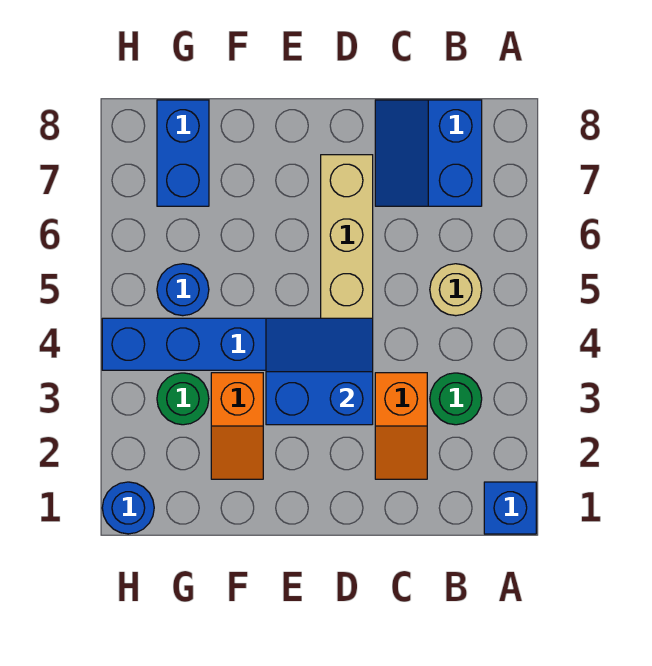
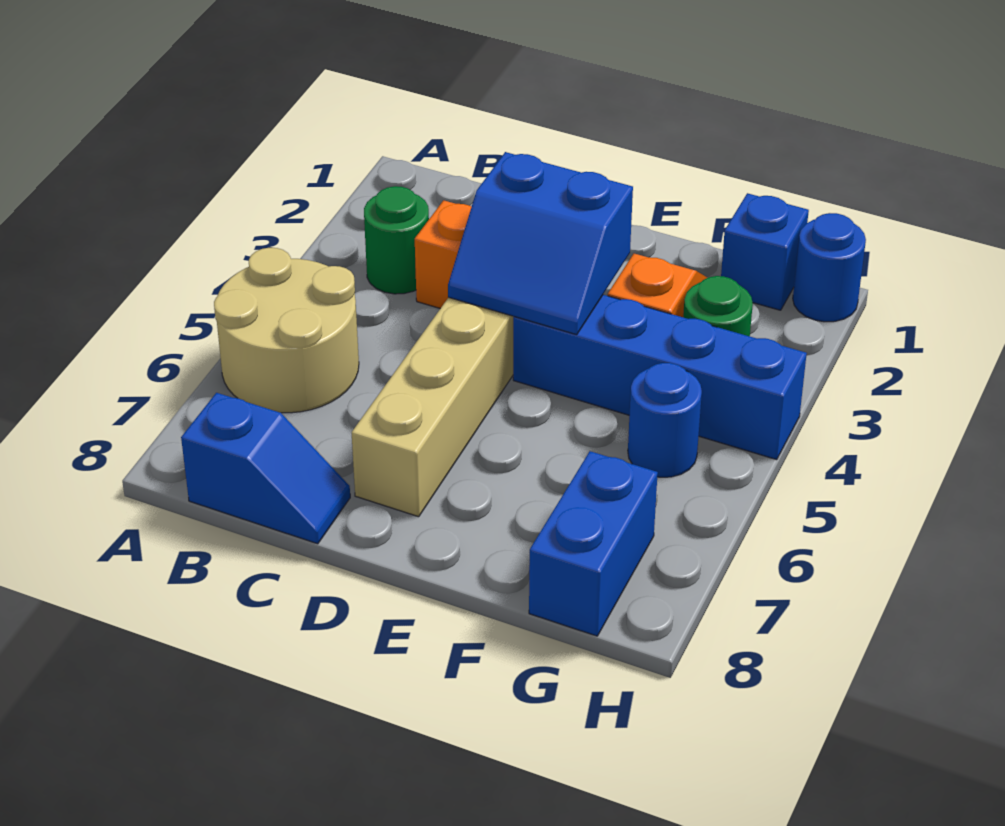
blue 1x1 brick [484,482,536,534] -> blue 1x1 brick moved to [721,193,809,310]
tan 1x1 round brick [430,264,482,316] -> tan 2x2 round brick [214,248,359,413]
blue 2x2 slope [375,100,482,206] -> blue 1x2 slope [181,393,350,544]

